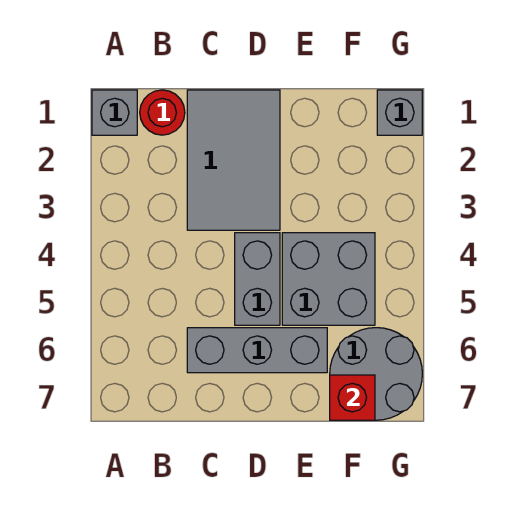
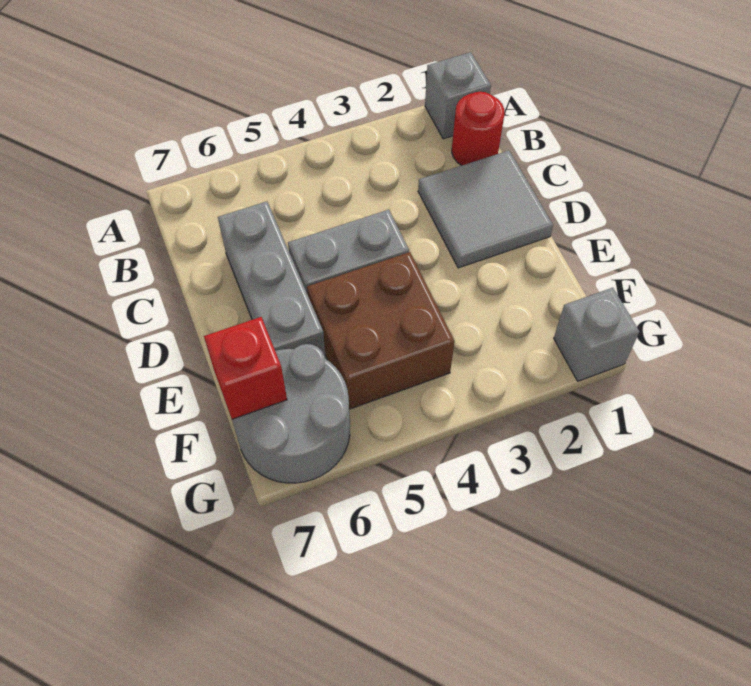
grey 2x3 tile [187,90,280,230] -> grey 2x2 tile [418,151,553,268]
grey 2x2 brick [282,233,375,325] -> brown 2x2 brick [307,252,454,409]

